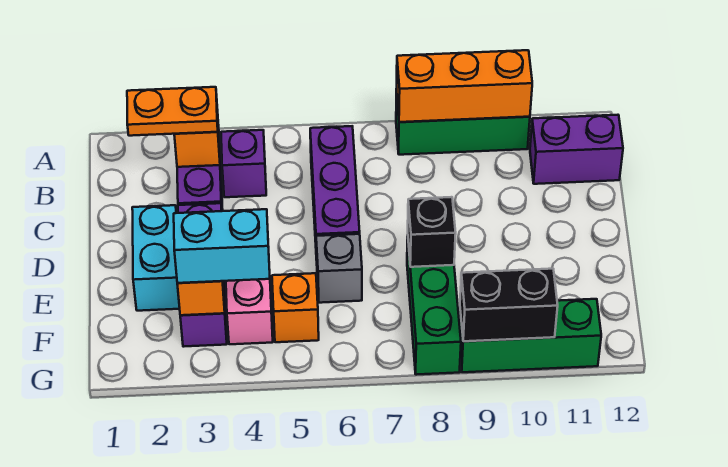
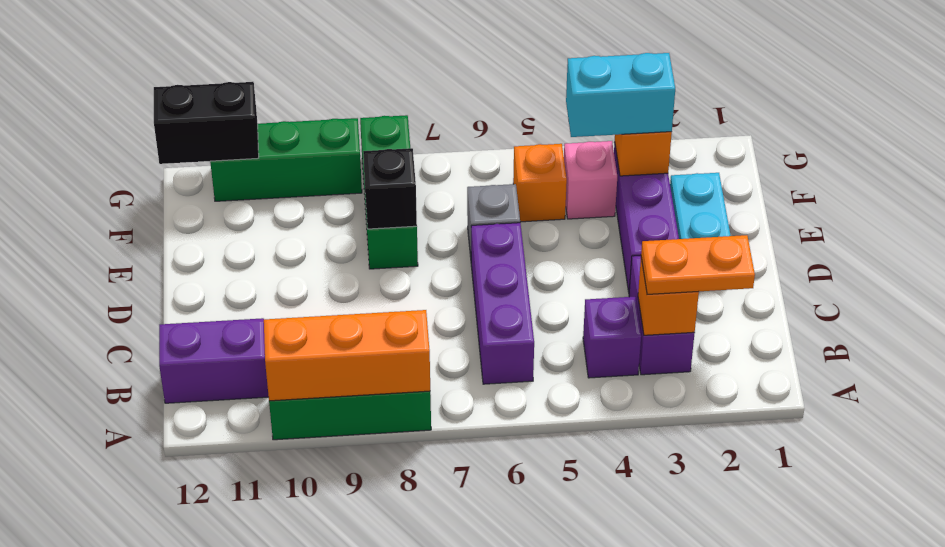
black 1x2 brick [460,269,558,341] -> black 1x2 brick moved to [154,82,259,164]

